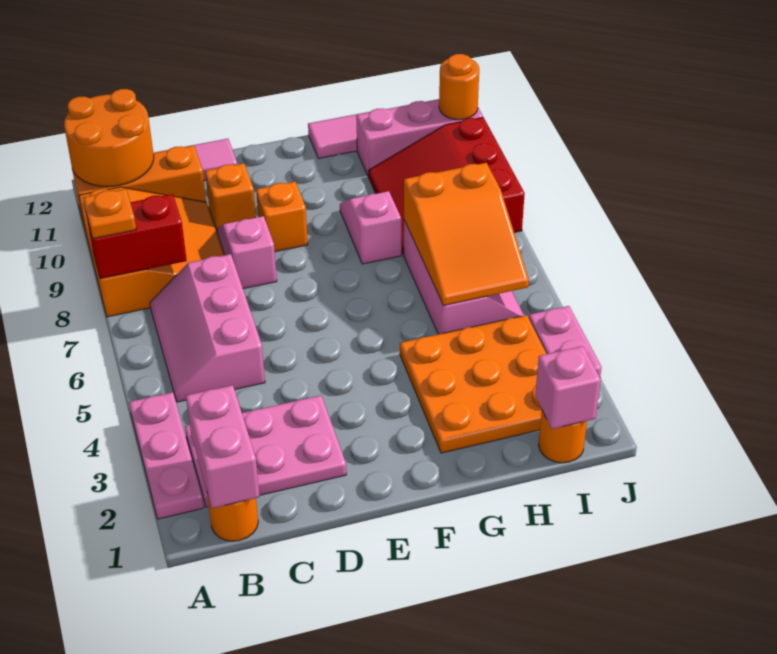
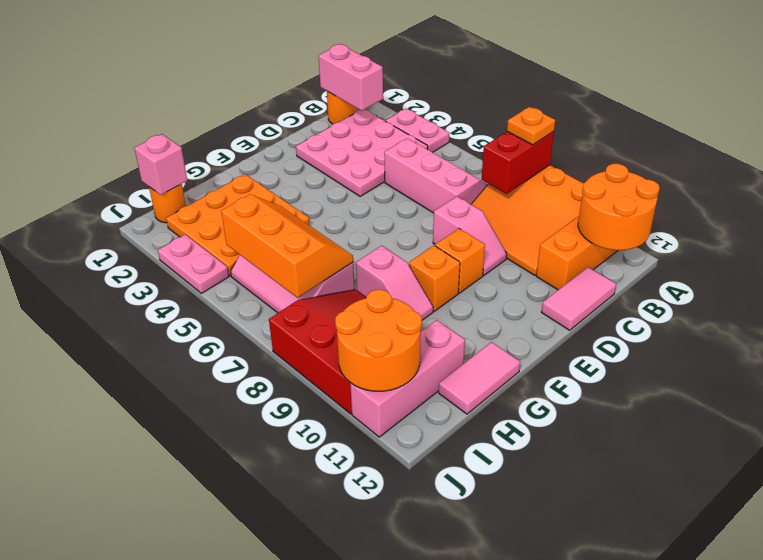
pink 1x3 plate [129,392,204,519] -> pink 1x2 plate [386,109,449,153]
pink 2x3 plate [185,395,346,508] -> pink 3x3 plate [296,110,428,196]
orange 1x1 brick [205,163,256,233] -> orange 1x1 brick moved to [409,246,460,311]
orange 2x3 slope [404,163,529,306] -> orange 2x3 slope turned to [221,194,353,298]
orange 1x1 round brick [439,54,479,120] -> orange 2x2 round brick [335,290,422,391]

